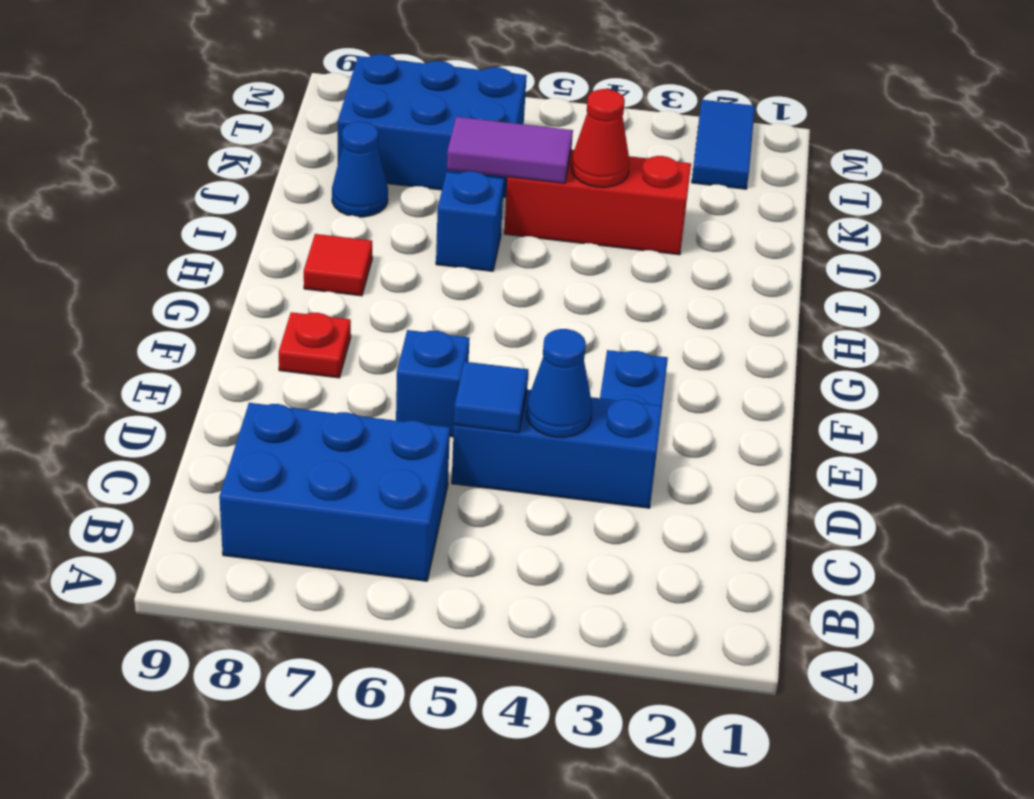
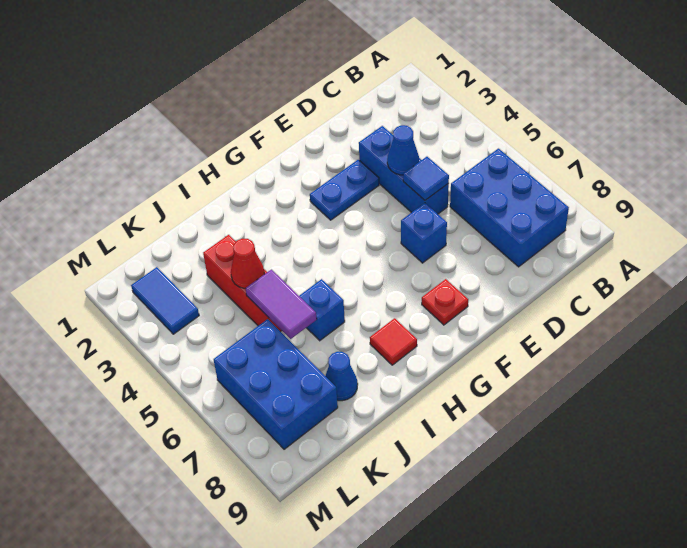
blue 1x2 tile [692,100,755,189] -> blue 1x2 tile turned to [131,267,199,334]

